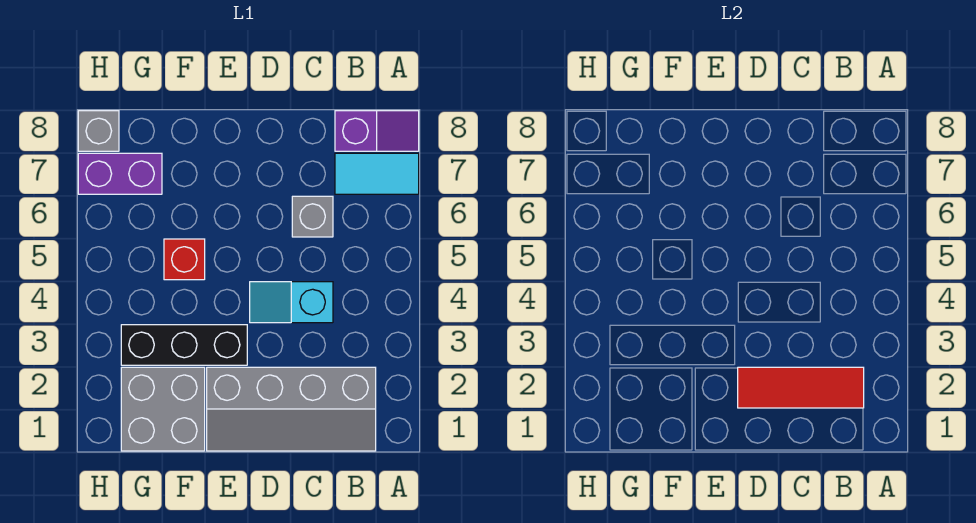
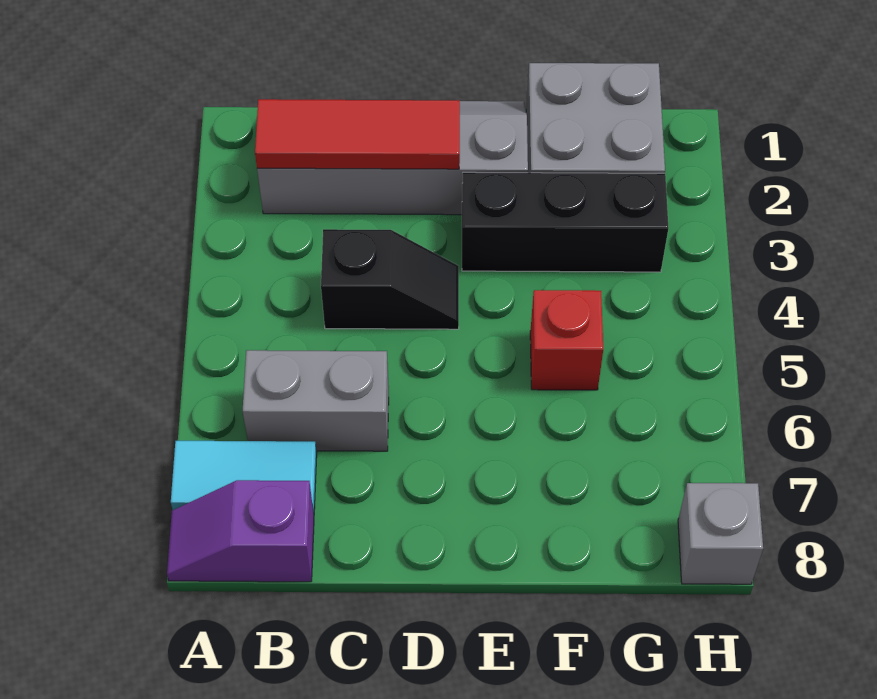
cyan 1x2 slope [250,282,333,323] -> black 1x2 slope [321,229,459,329]
grey 1x1 brick [292,196,333,237] -> grey 1x2 brick [243,350,389,451]
purple 1x2 brick [78,153,162,194] -> none

